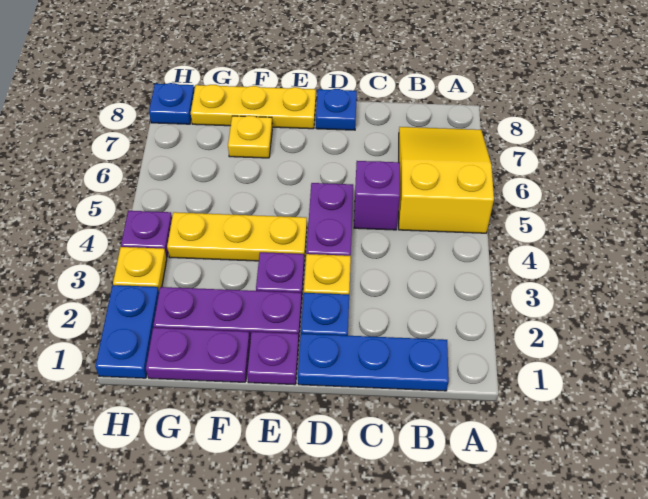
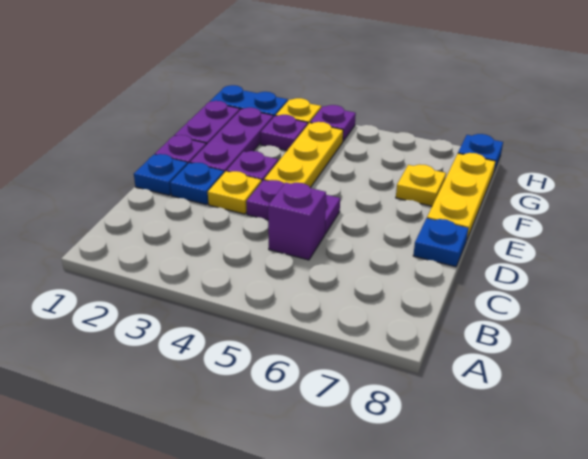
yellow 2x3 slope [399,127,494,233] -> none
blue 1x3 plate [298,334,449,391] -> blue 1x1 plate [134,154,188,195]
none -> purple 1x1 plate [261,115,308,150]

